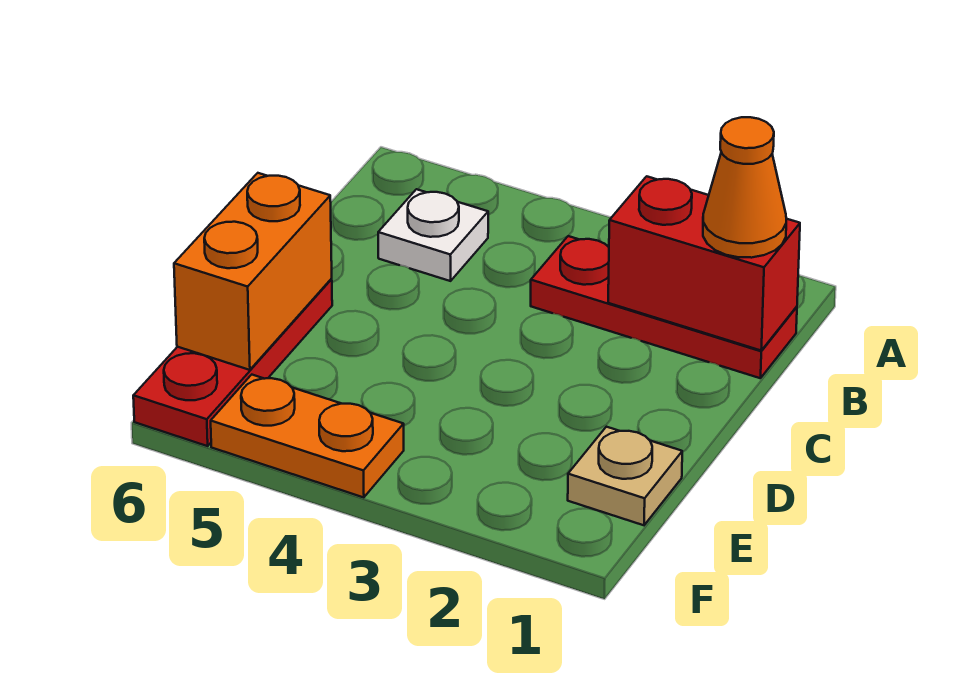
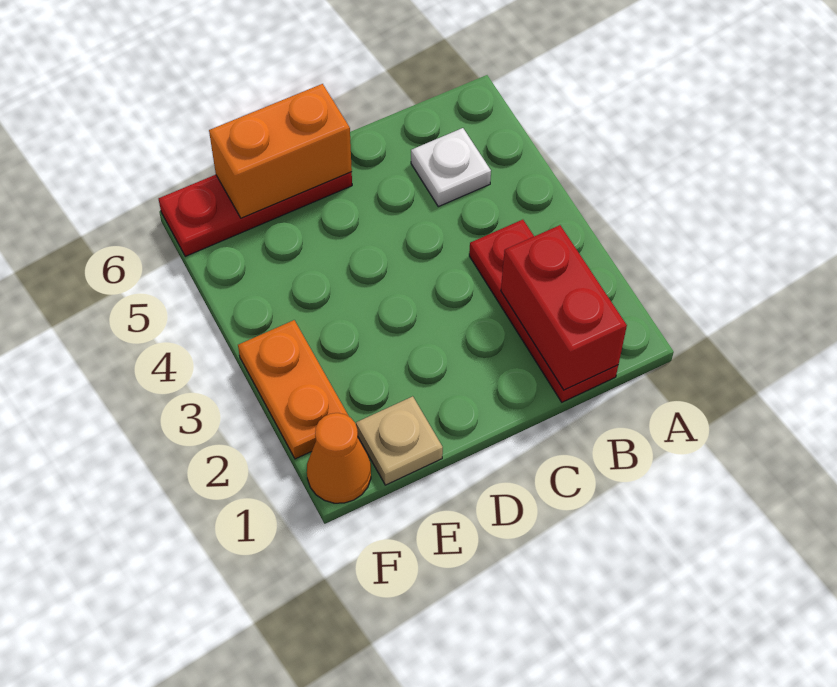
orange 1x1 cone [703,117,786,258] -> orange 1x1 cone moved to [307,413,371,503]
orange 1x2 plate [211,375,404,497] -> orange 1x2 plate moved to [238,320,348,459]

